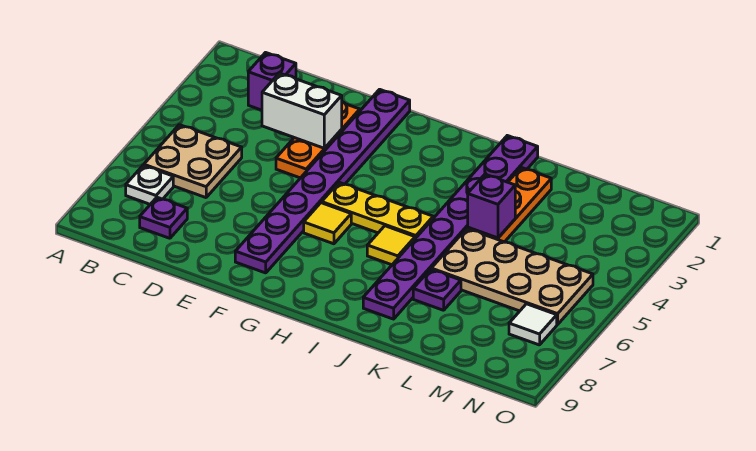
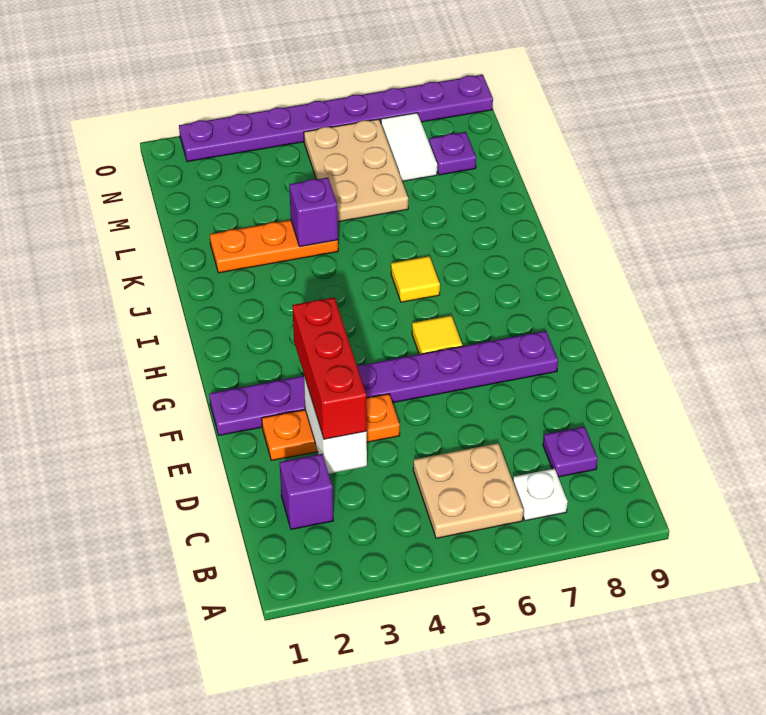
none -> red 1x3 brick [293,298,367,439]
yellow 1x3 plate [322,182,433,239] -> none
purple 1x8 plate [363,136,538,319] -> purple 1x8 plate moved to [179,75,493,162]
tan 2x4 plate [431,229,593,325] -> tan 2x3 plate [304,119,408,222]
purple 1x1 plate [413,269,461,310] -> purple 1x1 plate moved to [429,132,476,175]
white 1x1 tile [509,304,557,345] -> white 1x2 tile [381,113,437,181]

